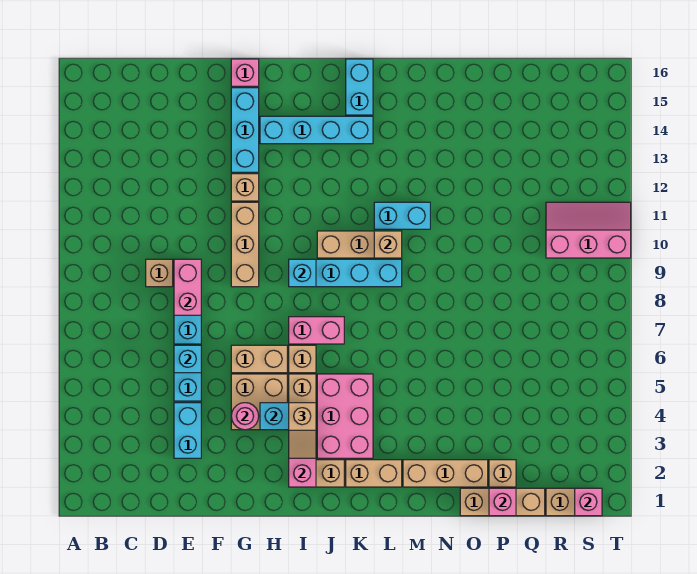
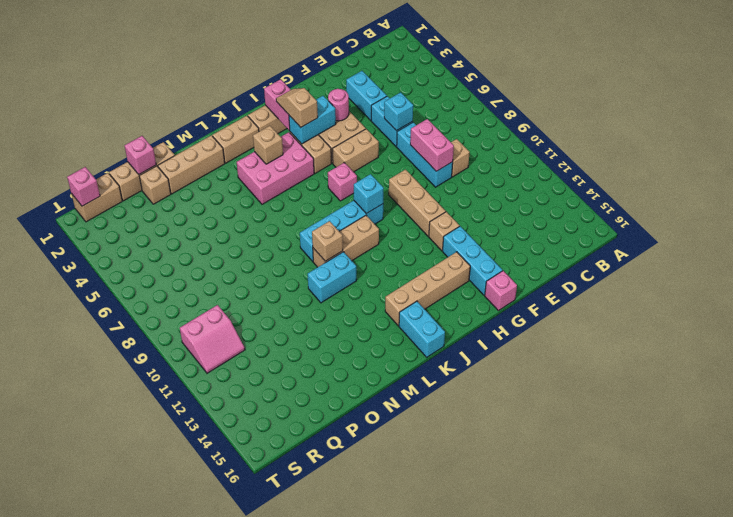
cyan 1x4 brick [260,116,373,144] -> tan 1x4 brick [385,252,470,326]
tan 1x1 brick [289,345,316,373] -> tan 1x1 brick moved to [253,126,283,164]
pink 1x2 brick [289,317,344,344] -> pink 1x1 brick [328,162,357,201]
pink 2x3 brick [317,374,373,458] -> pink 2x3 brick turned to [237,132,314,204]
pink 2x3 slope [546,202,631,258] -> pink 2x2 slope [180,305,245,373]

